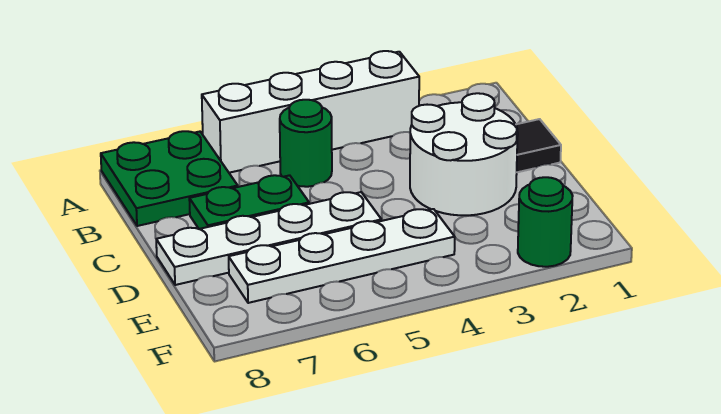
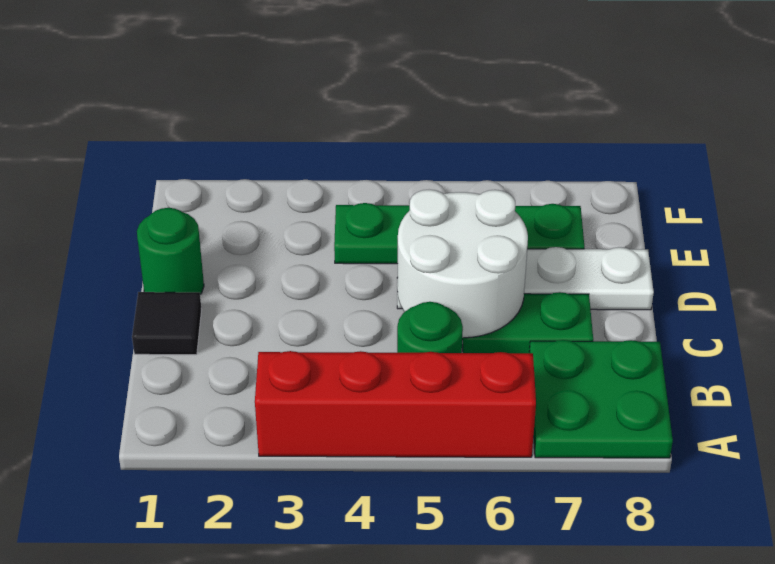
white 1x4 brick [202,51,419,173] -> red 1x4 brick [255,351,536,457]
white 2x2 round brick [410,93,518,215] -> white 2x2 round brick moved to [397,190,528,338]
white 1x4 plate [229,209,455,303] -> green 1x4 plate [334,203,584,264]
green 1x1 round brick [518,177,573,267] -> green 1x1 round brick moved to [137,208,204,294]

